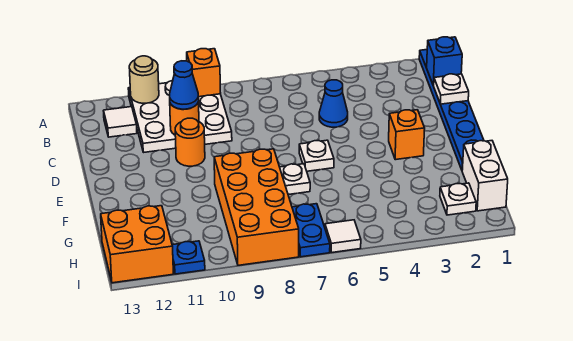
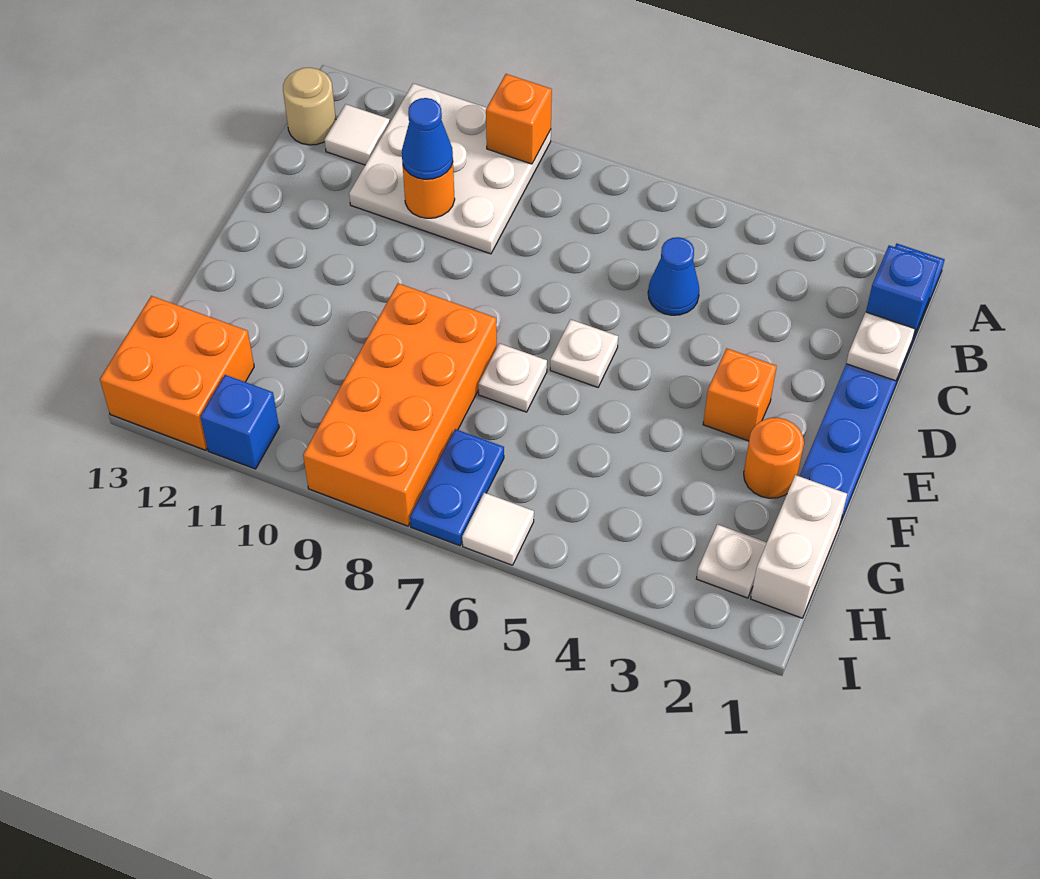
tan 1x1 round brick [129,56,159,103] -> tan 1x1 round brick moved to [283,68,336,145]
orange 1x1 round brick [175,118,205,166] -> orange 1x1 round brick moved to [744,418,804,498]
blue 1x1 plate [172,241,205,274] -> blue 1x1 brick [200,375,279,469]

